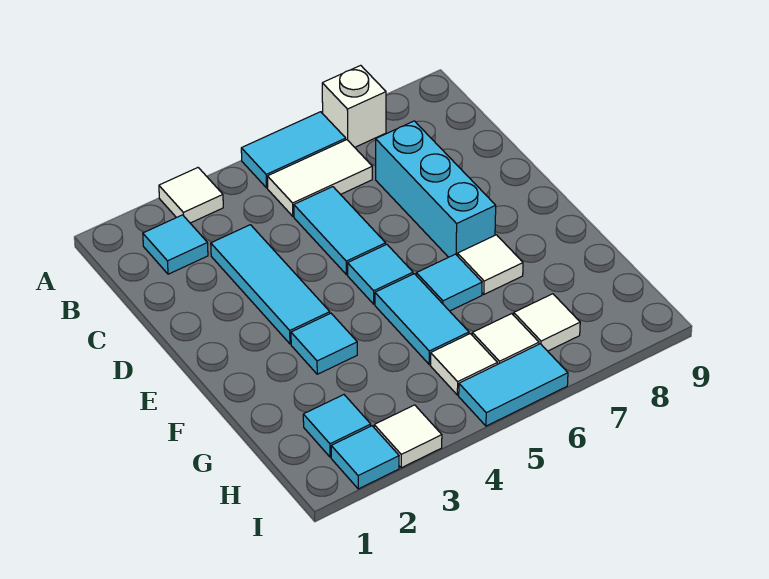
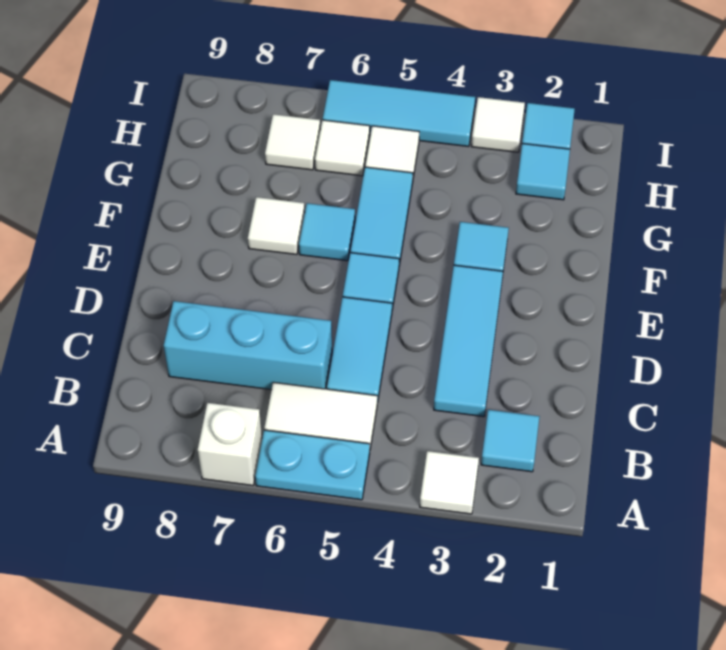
cyan 1x2 tile [241,112,346,188] -> cyan 1x2 plate [255,430,370,500]
cyan 1x3 brick [376,121,496,257] -> cyan 1x3 brick turned to [164,301,332,390]
cyan 1x2 tile [459,344,568,426] -> cyan 1x3 tile [323,80,475,147]

